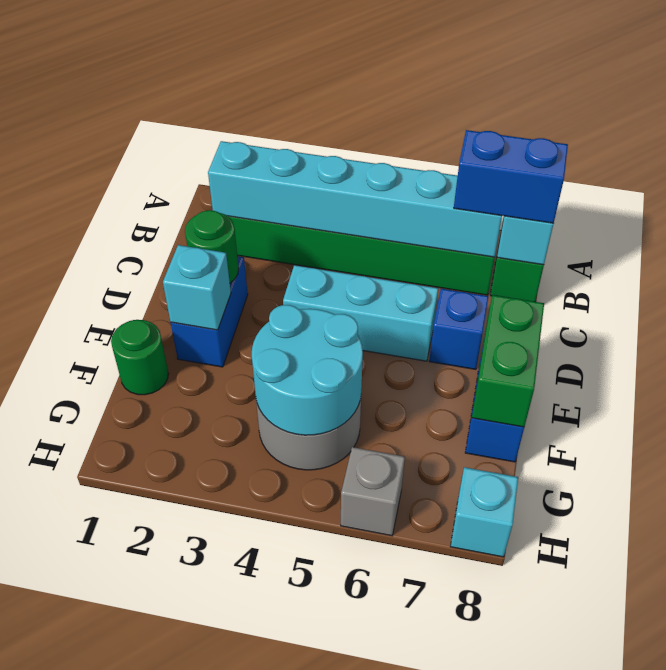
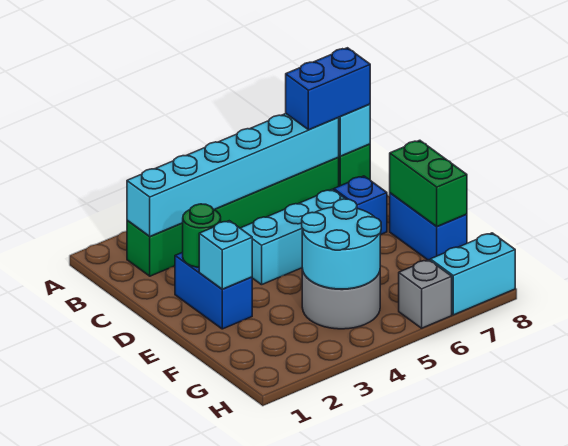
green 1x1 round brick [111,320,169,395] -> none
cyan 1x1 brick [450,467,518,557] -> cyan 1x2 brick [430,233,515,315]

